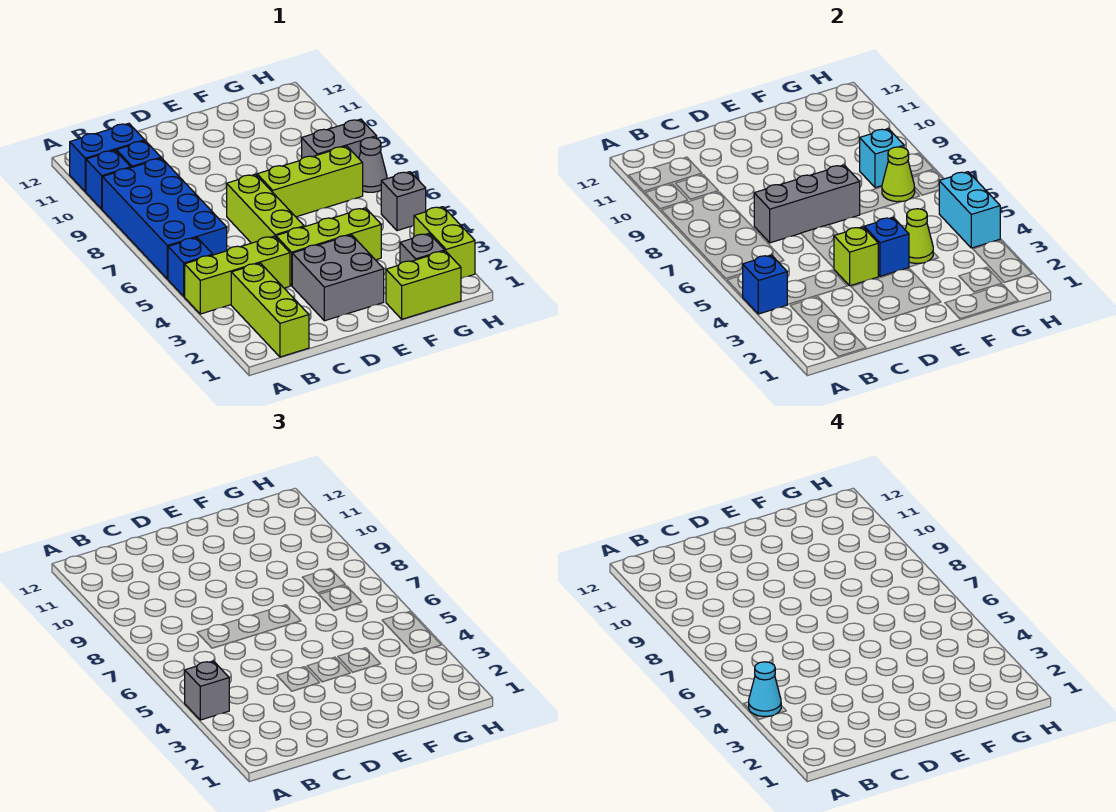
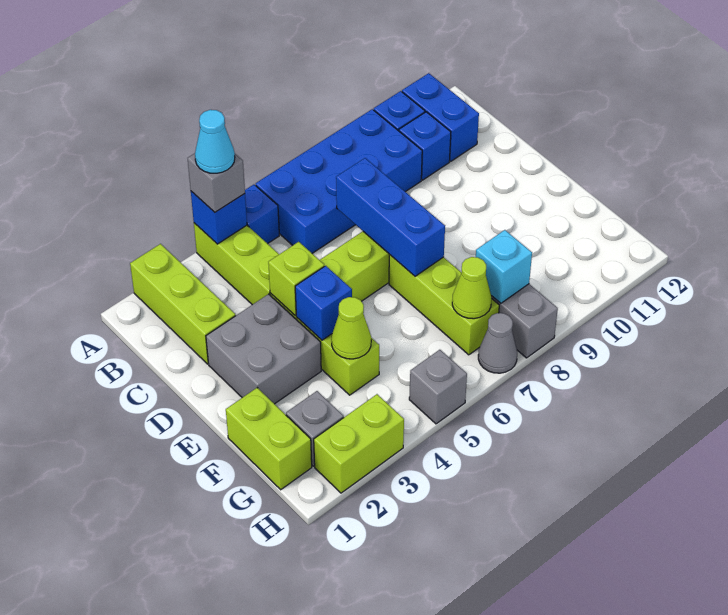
lime 1x3 brick [231,263,309,357] -> lime 1x3 brick turned to [130,244,236,364]
grey 1x3 brick [754,165,860,243] -> blue 1x3 brick [336,158,445,276]
cyan 1x2 brick [939,172,1000,248] -> none

